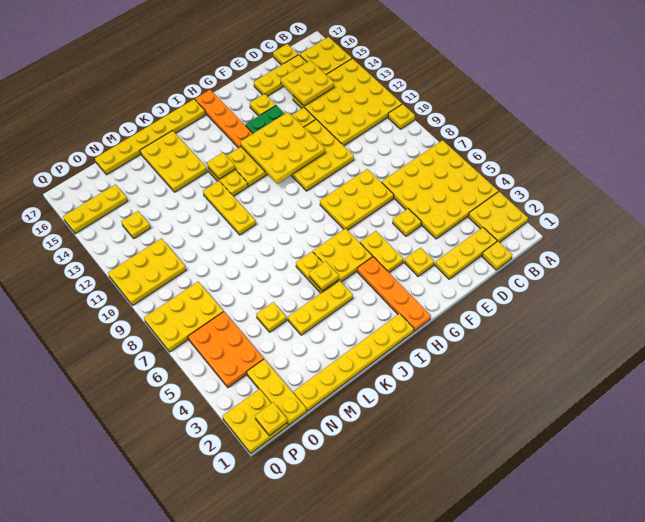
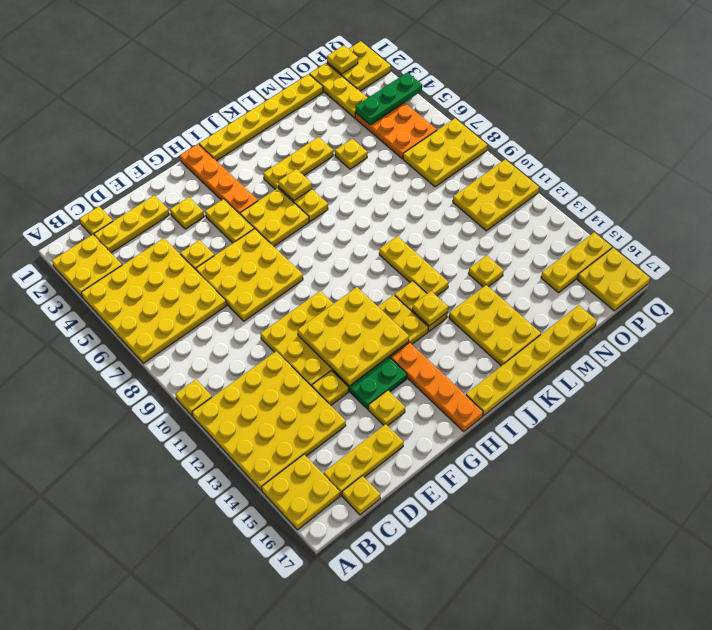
yellow 2x2 plate [281,60,334,106] -> yellow 2x2 plate moved to [577,248,650,311]
yellow 2x3 plate [320,169,394,230] -> yellow 3x3 plate [196,229,303,321]
none -> green 1x3 plate [355,72,422,125]
yellow 1x1 plate [121,211,150,238] -> yellow 1x1 plate moved to [468,255,504,287]

